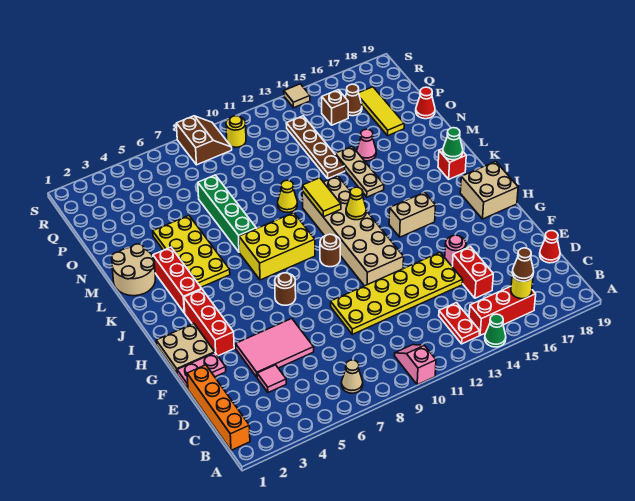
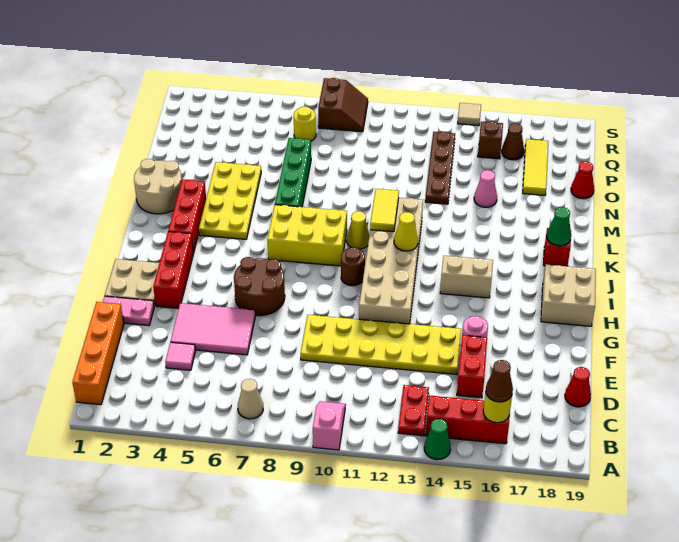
brown 1x1 round brick [275,273,296,305] -> brown 2x2 round brick [234,257,285,316]
tan 1x3 plate [335,147,384,197] -> none
yellow 1x1 cone [278,180,297,212] -> yellow 1x1 cone moved to [347,211,370,249]
yellow 1x1 round brick [226,116,246,147] -> yellow 1x1 round brick moved to [294,106,316,141]

